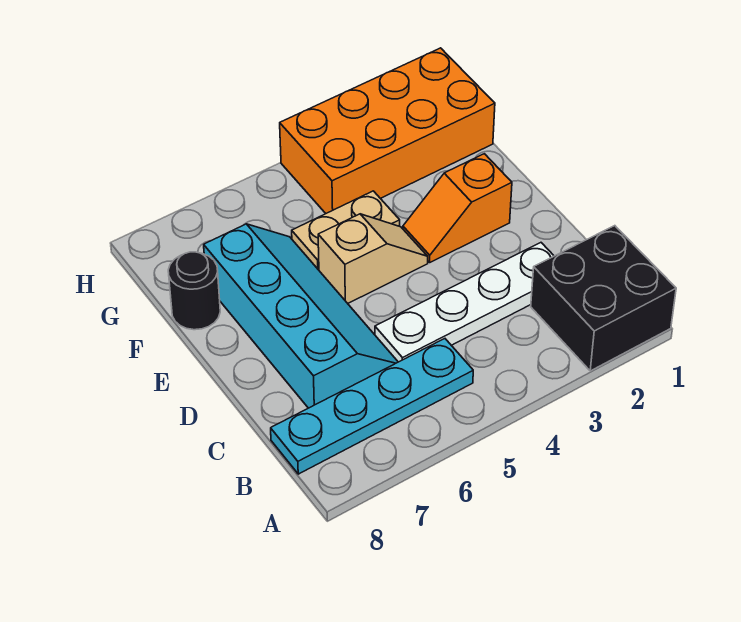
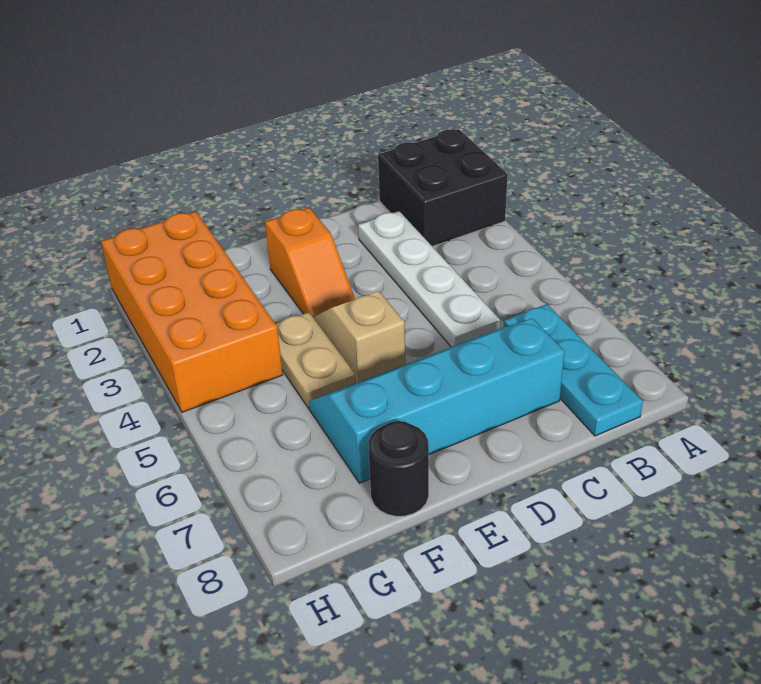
cyan 1x4 plate [271,339,473,474] -> cyan 1x3 plate [504,304,643,436]

